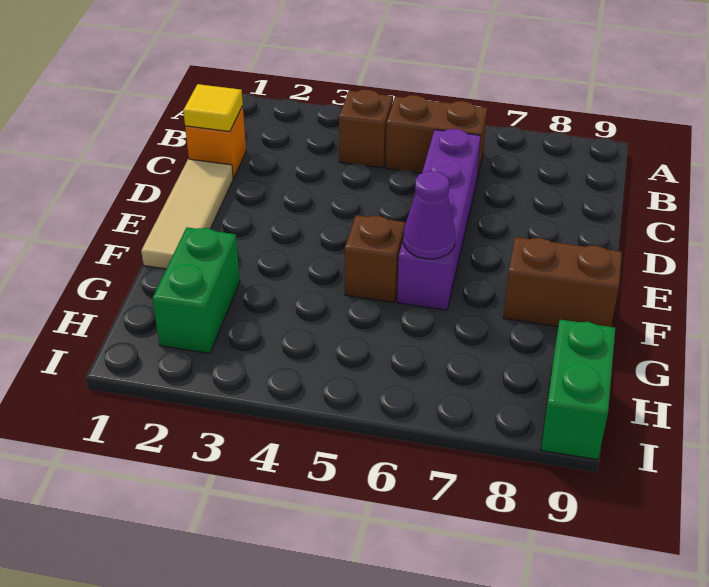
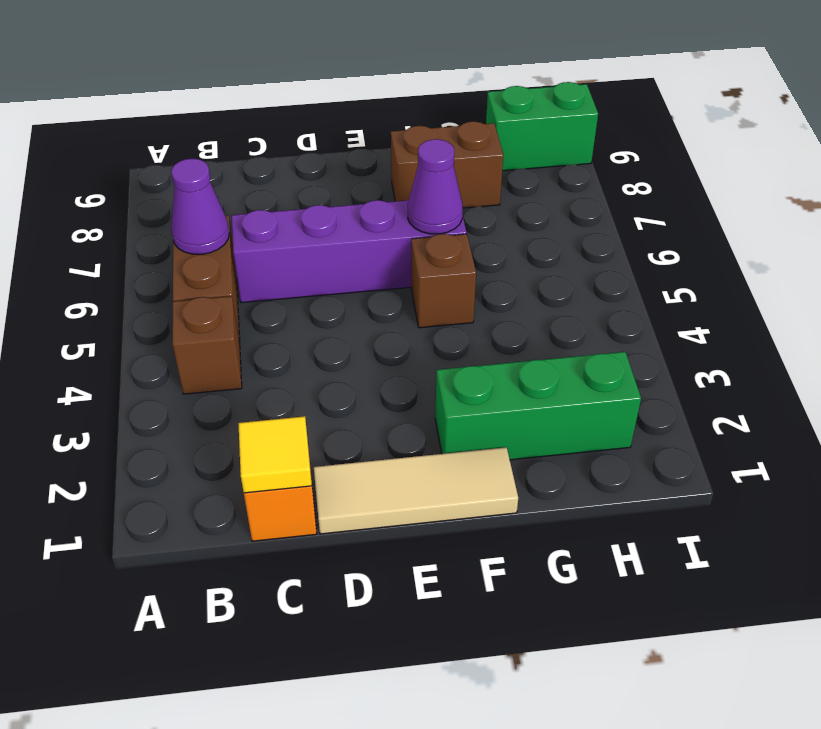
none -> purple 1x1 cone [171,159,229,254]
brown 1x2 brick [503,237,622,327] -> brown 1x2 brick turned to [391,122,503,208]
green 1x2 brick [152,227,240,353] -> green 1x3 brick [435,352,641,460]

